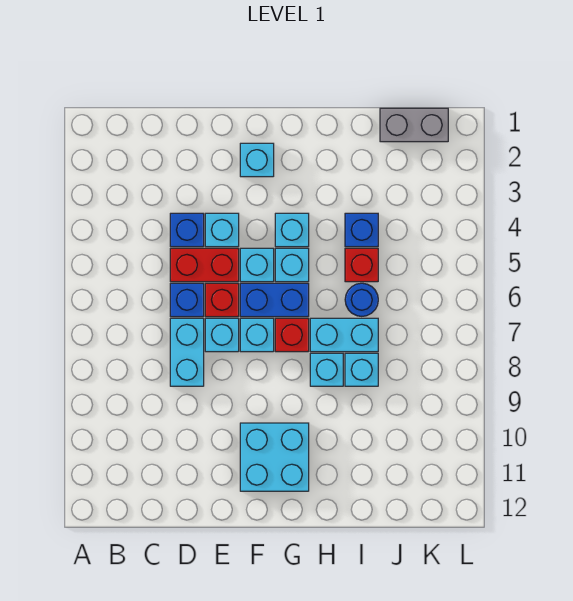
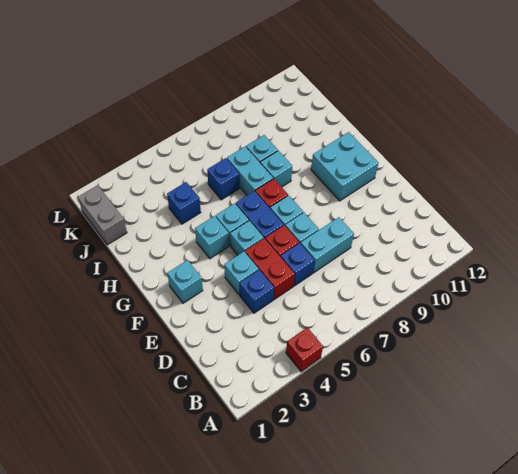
red 1x1 brick [345,248,378,282] -> red 1x1 brick moved to [286,327,323,372]
blue 1x1 round brick [345,283,378,316] -> blue 1x1 brick [207,158,239,200]

